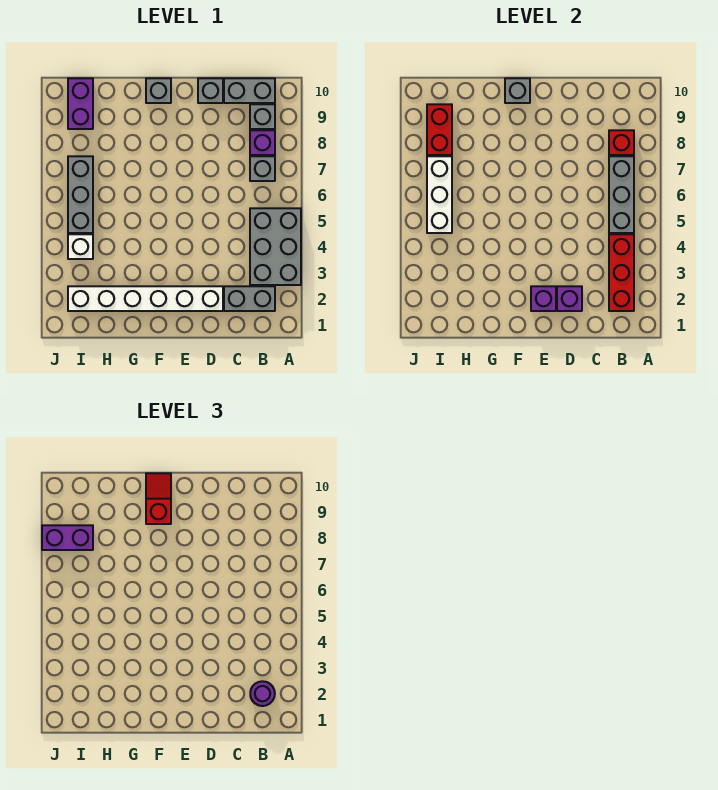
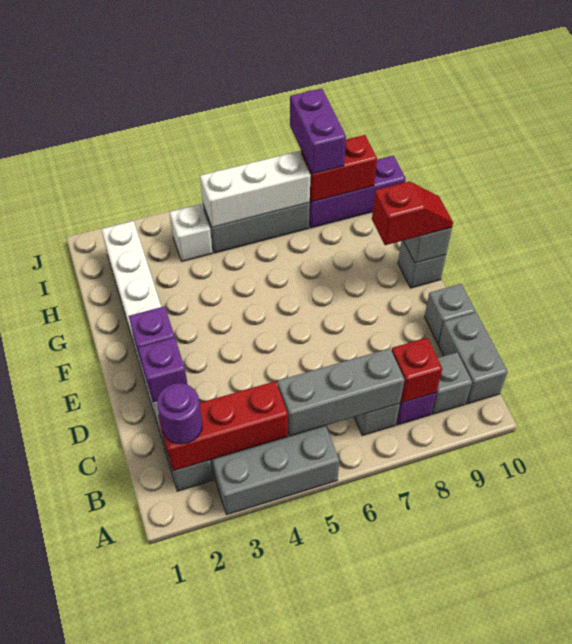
purple 1x2 brick [68,78,93,129] -> purple 1x3 brick [309,156,406,228]

